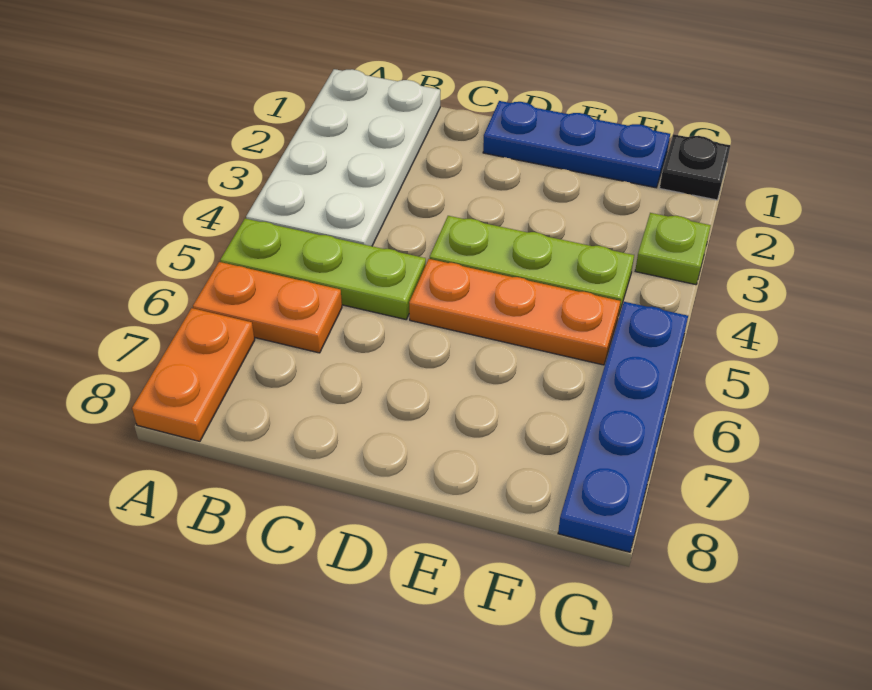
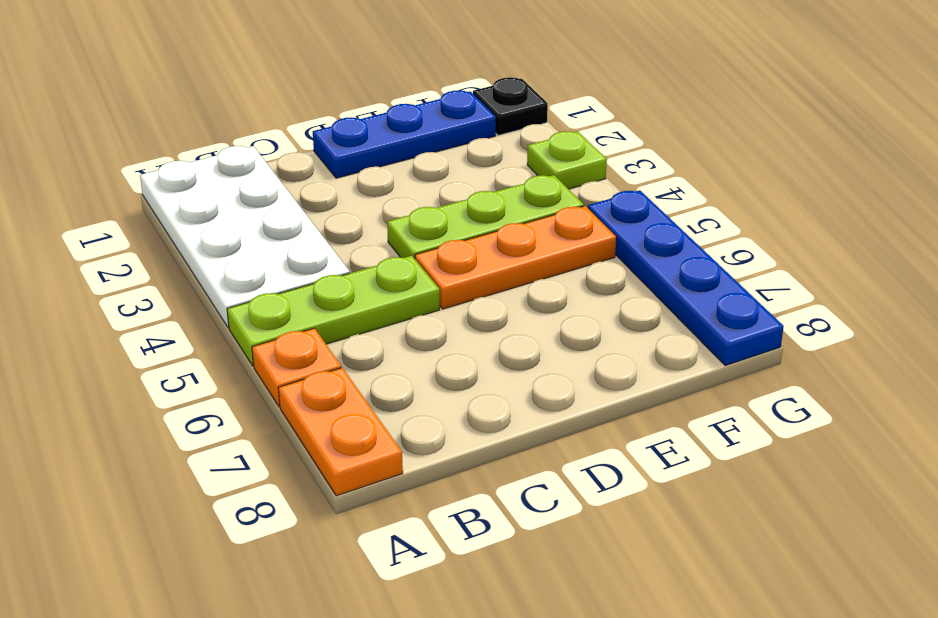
orange 1x2 plate [193,262,342,353] -> orange 1x1 plate [252,328,341,407]

